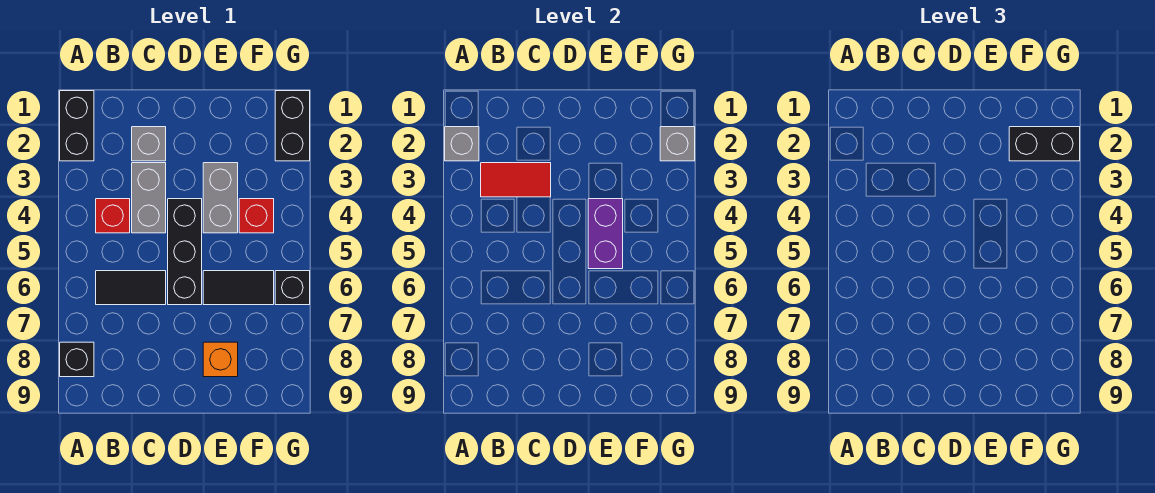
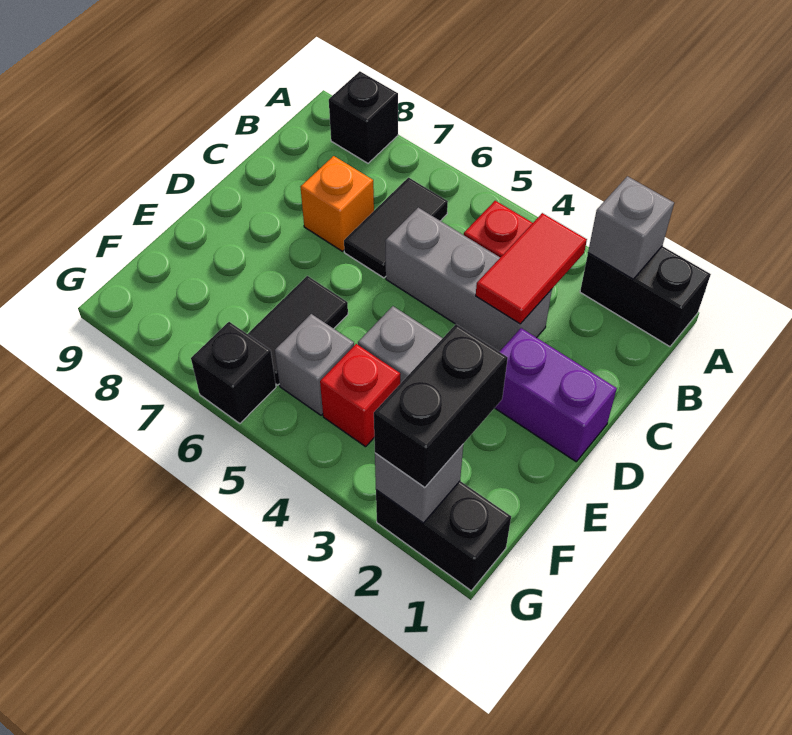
grey 1x1 brick [132,127,166,161] -> grey 1x1 brick moved to [275,314,354,415]
grey 1x2 brick [132,163,166,233] -> grey 1x3 brick [385,208,552,352]
black 1x3 brick [168,199,202,305] -> none
purple 1x2 brick [588,199,623,269] -> purple 1x2 brick moved to [495,328,617,462]
orange 1x1 brick [203,342,238,377] -> orange 1x1 brick moved to [301,156,374,251]

